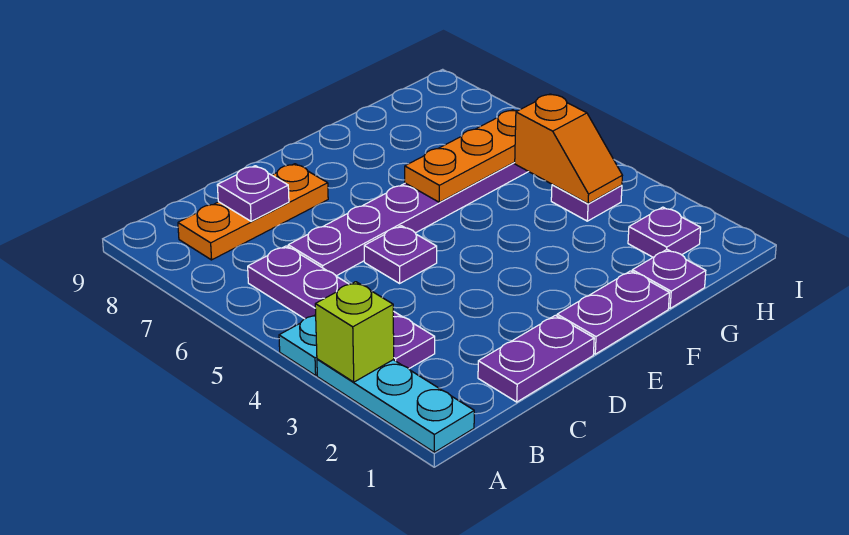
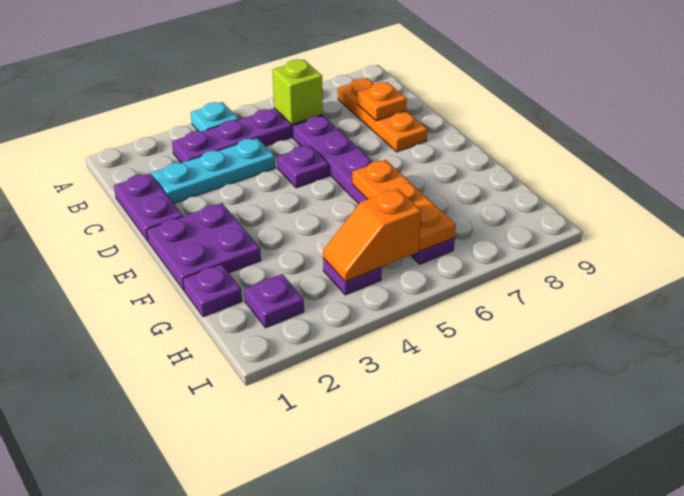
cyan 1x3 plate [317,359,474,452] -> cyan 1x3 plate moved to [152,138,275,203]
lime 1x1 brick [315,282,394,382] -> lime 1x1 brick moved to [272,60,323,125]
purple 1x1 plate [217,166,289,221] -> orange 1x1 plate [357,82,407,121]
purple 1x2 plate [557,271,669,354] -> purple 2x2 plate [147,203,261,290]

